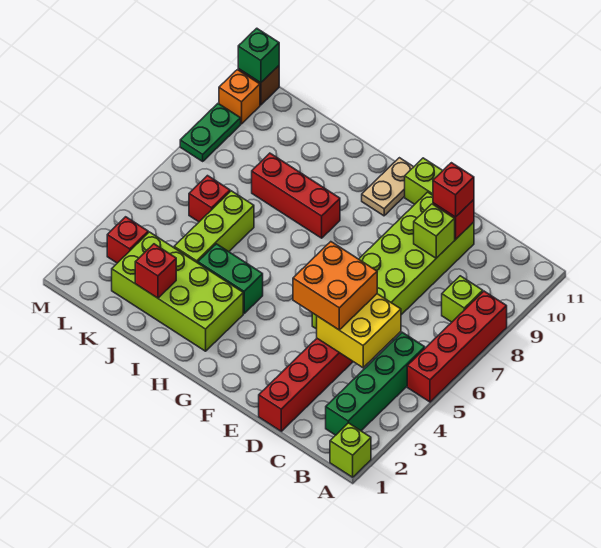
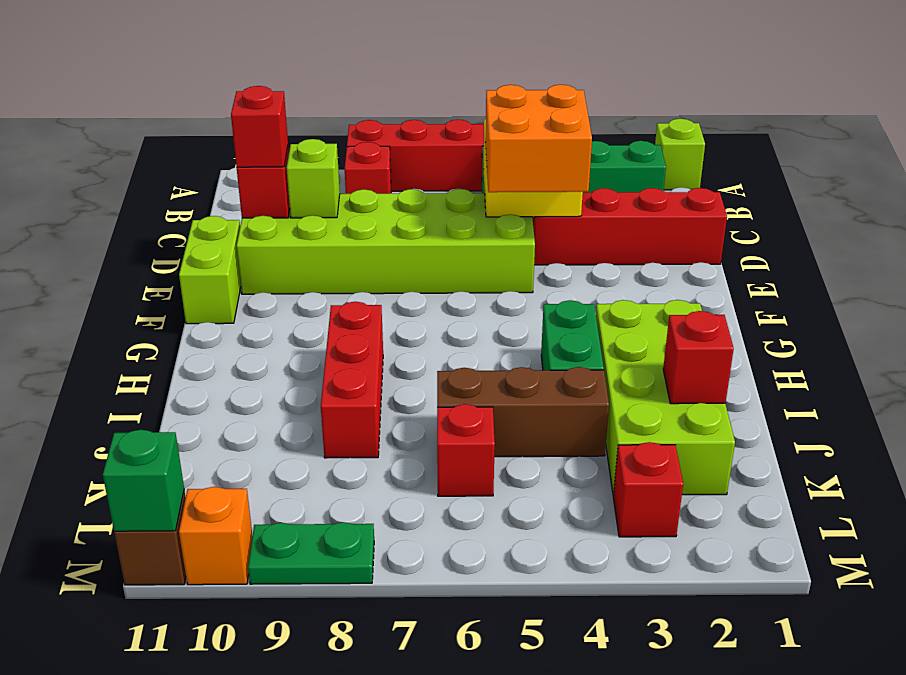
lime 1x1 brick [442,276,483,322] -> red 1x1 brick [345,142,391,194]
tan 1x2 plate [362,158,413,216] -> none
lime 1x3 brick [174,191,254,263] -> brown 1x3 brick [437,367,609,457]

